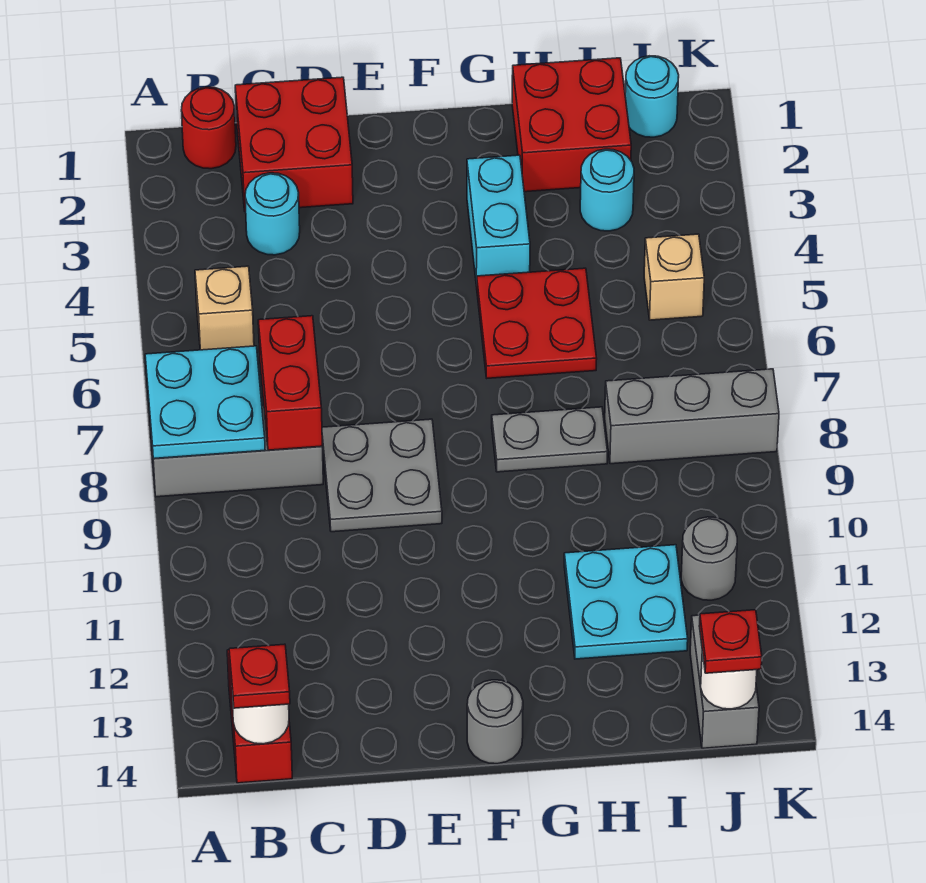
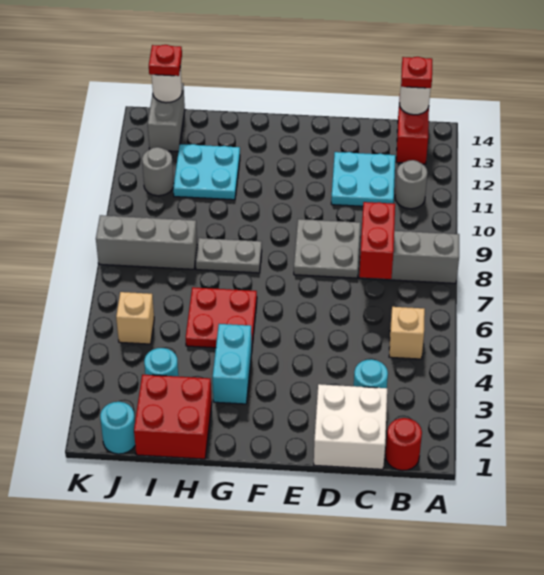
cyan 2x2 plate [145,346,265,459] -> cyan 2x2 plate moved to [331,152,395,206]
red 2x2 brick [235,77,353,211] -> white 2x2 brick [314,384,387,469]
grey 1x1 round brick [467,680,523,764] -> grey 1x1 round brick moved to [395,160,428,209]

